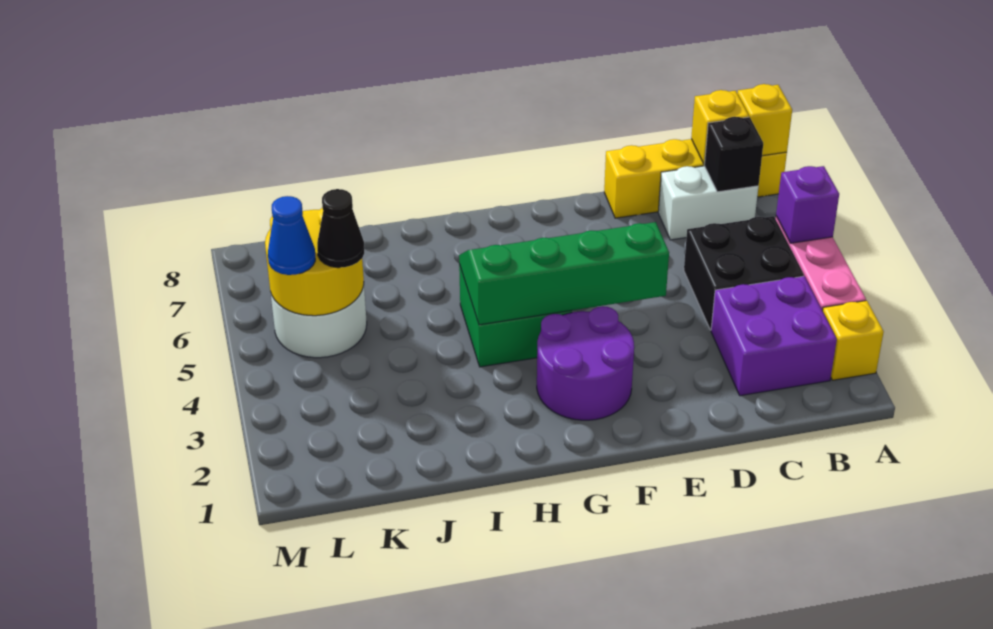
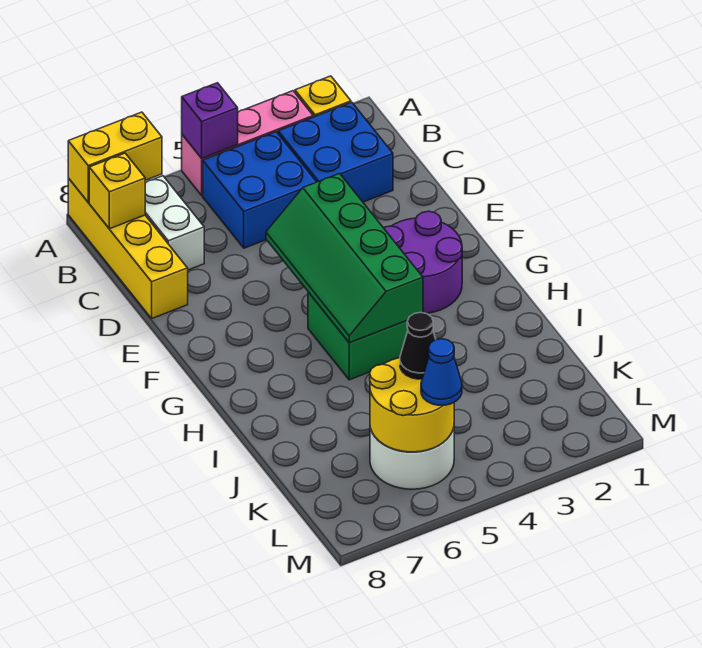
yellow 1x1 brick [737,84,792,156] -> yellow 1x2 brick [68,112,162,202]
purple 2x2 brick [711,276,837,396] -> blue 2x2 brick [278,102,393,202]
black 2x2 brick [684,216,804,330] -> blue 2x2 brick [203,132,316,248]
black 1x1 brick [704,117,763,192] -> none

